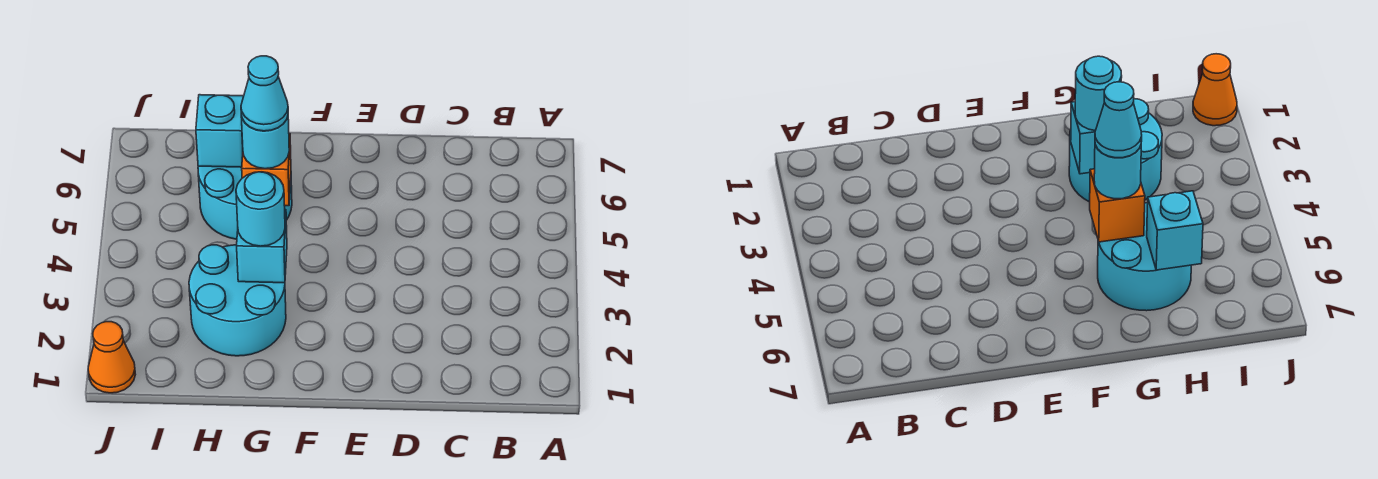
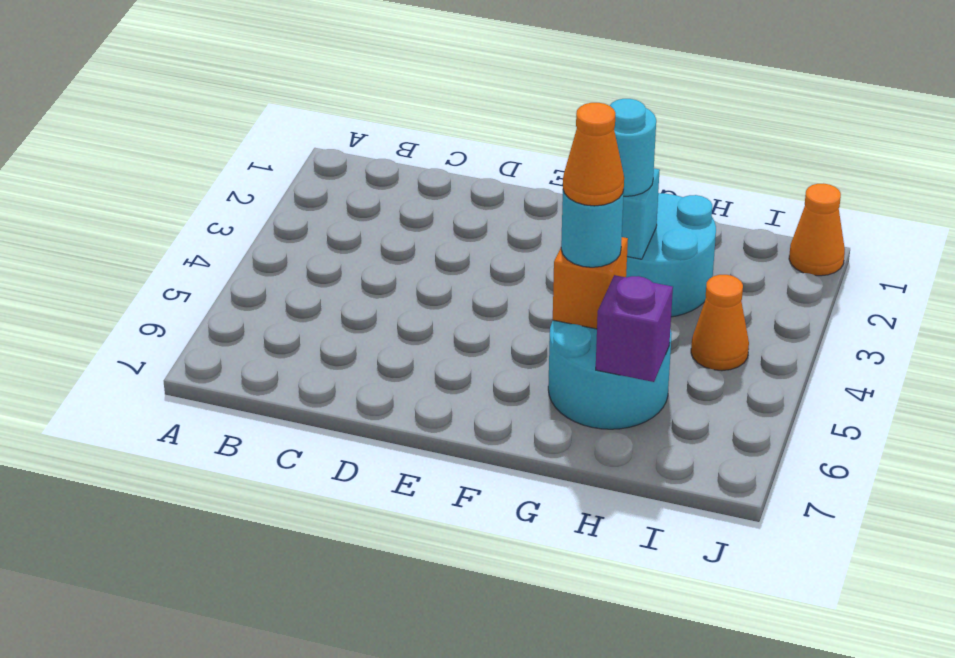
cyan 1x1 cone [241,56,288,131] -> orange 1x1 cone [563,103,624,206]
cyan 1x1 brick [196,95,244,167] -> purple 1x1 brick [596,275,673,382]
none -> orange 1x1 cone [691,275,749,371]

